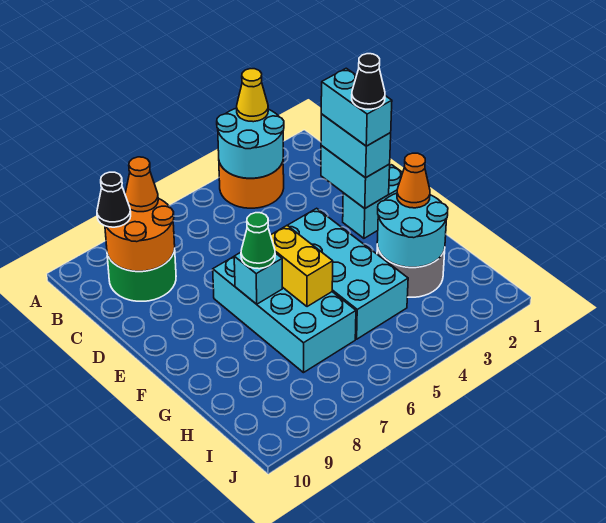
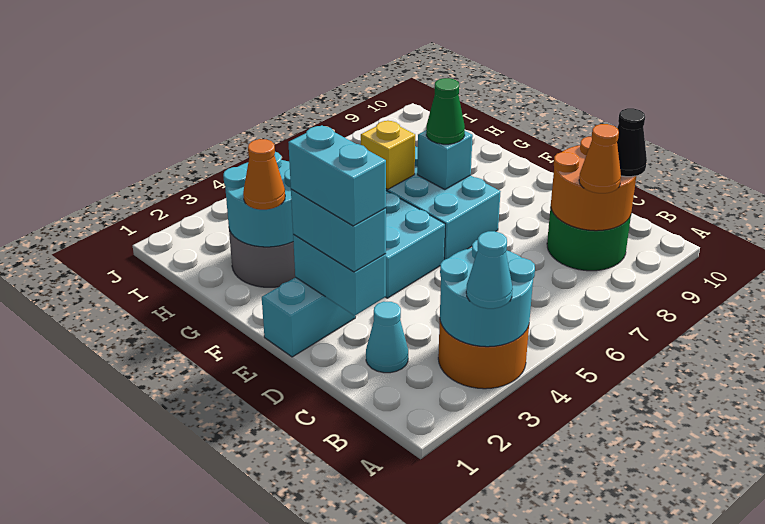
yellow 1x1 cone [237,69,268,122] -> cyan 1x1 cone [466,231,513,309]
none -> cyan 1x1 cone [366,301,408,373]
black 1x1 cone [352,54,385,109] -> none
yellow 1x2 brick [271,226,333,307] -> yellow 1x1 brick [361,121,415,190]

